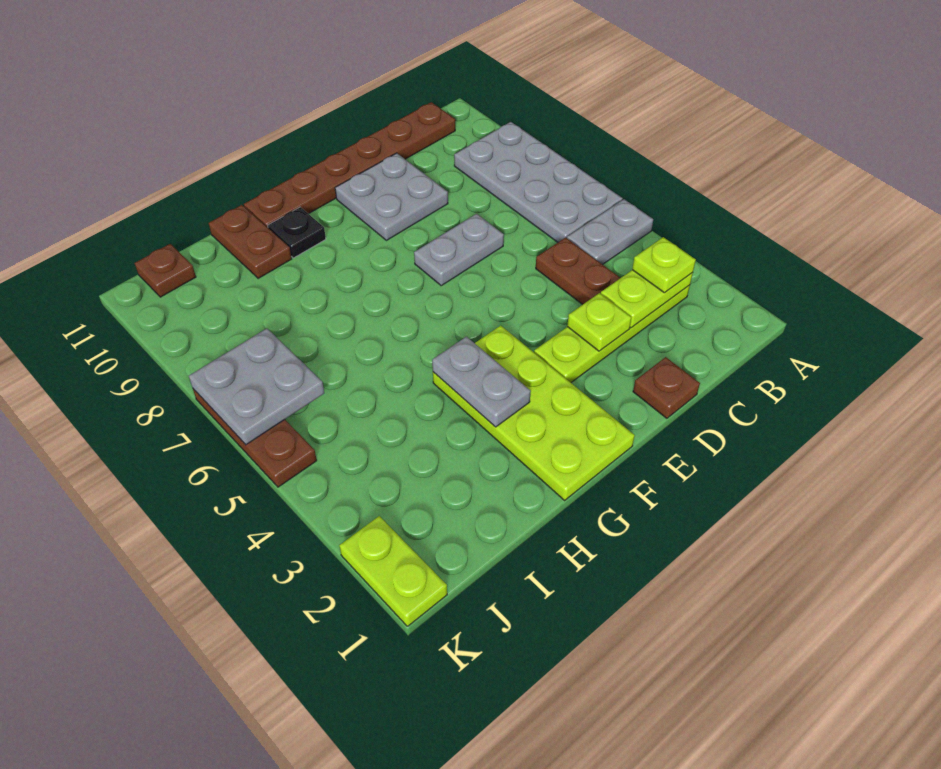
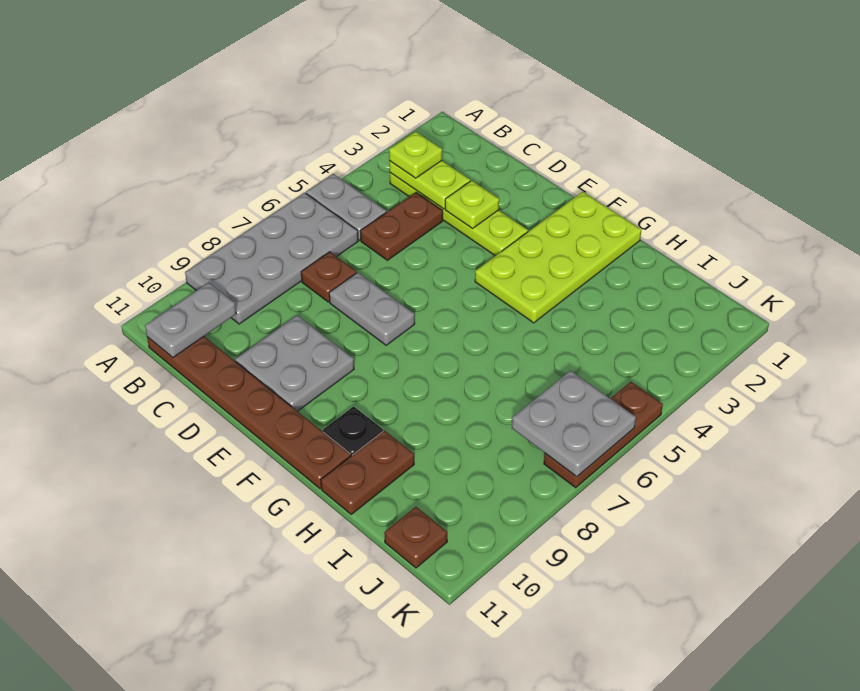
brown 1x1 plate [633,357,700,418] -> brown 1x1 plate moved to [301,252,356,302]
grey 1x2 plate [432,337,531,427] -> grey 1x2 plate moved to [145,283,236,357]
lime 1x2 plate [339,516,447,626] -> none

